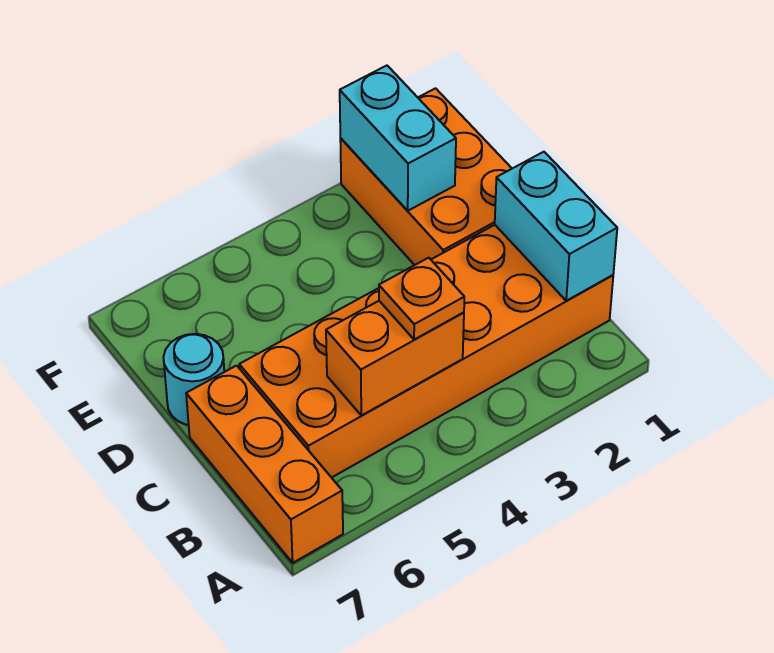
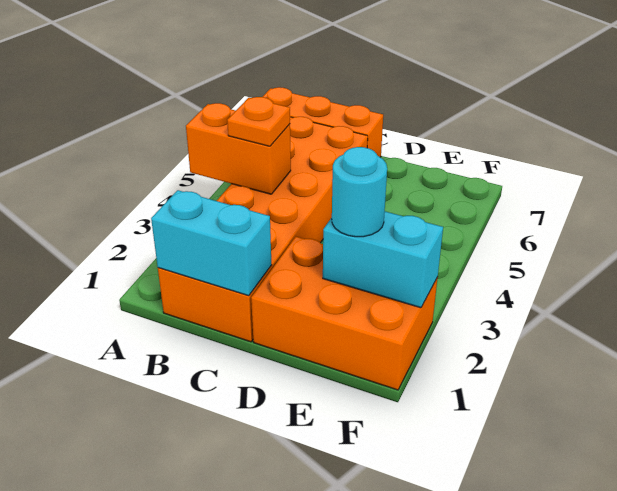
orange 1x2 brick [326,301,464,416] -> orange 1x2 brick turned to [186,103,291,194]
cyan 1x1 round brick [163,334,224,425] -> cyan 1x1 round brick moved to [332,147,387,237]

